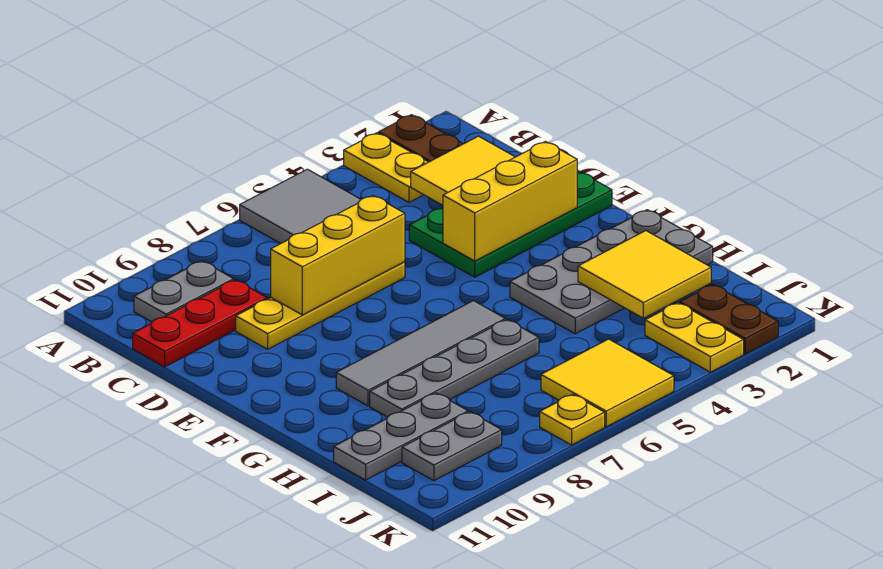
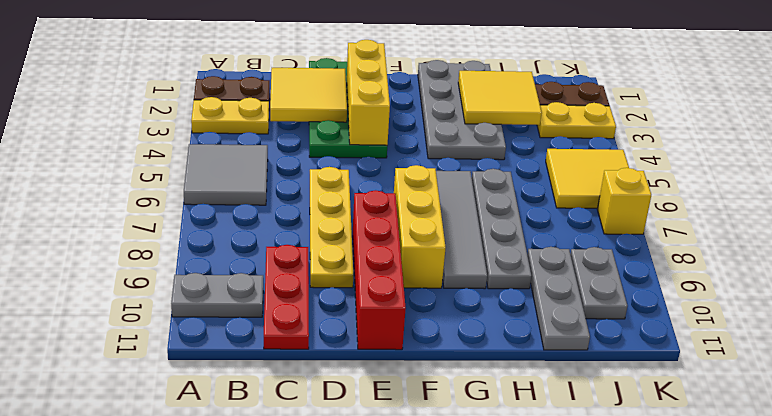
grey 1x2 plate [134,261,234,322] -> grey 1x2 plate turned to [171,273,263,317]
yellow 1x3 brick [271,196,405,315] -> yellow 1x3 brick moved to [394,165,446,288]
none -> red 1x4 brick [353,190,406,350]
yellow 1x1 plate [540,394,605,445] -> yellow 1x1 brick [597,168,651,234]

